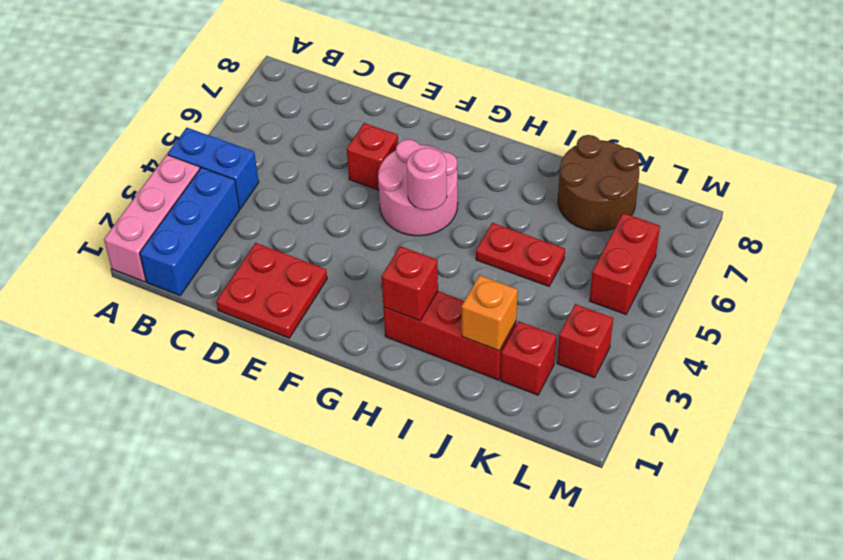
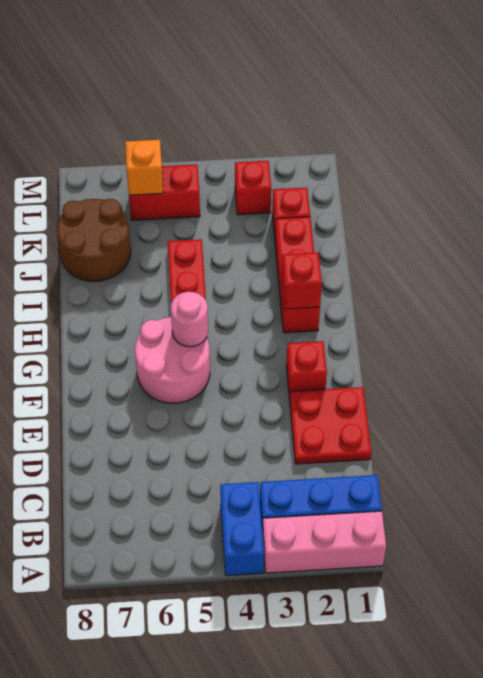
red 1x1 brick [347,123,398,190] -> red 1x1 brick moved to [286,341,327,396]
orange 1x1 brick [462,275,518,351] -> orange 1x1 brick moved to [125,140,163,195]

